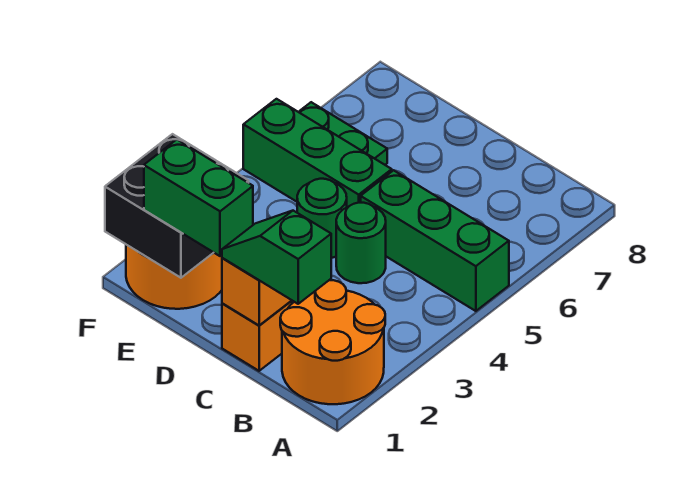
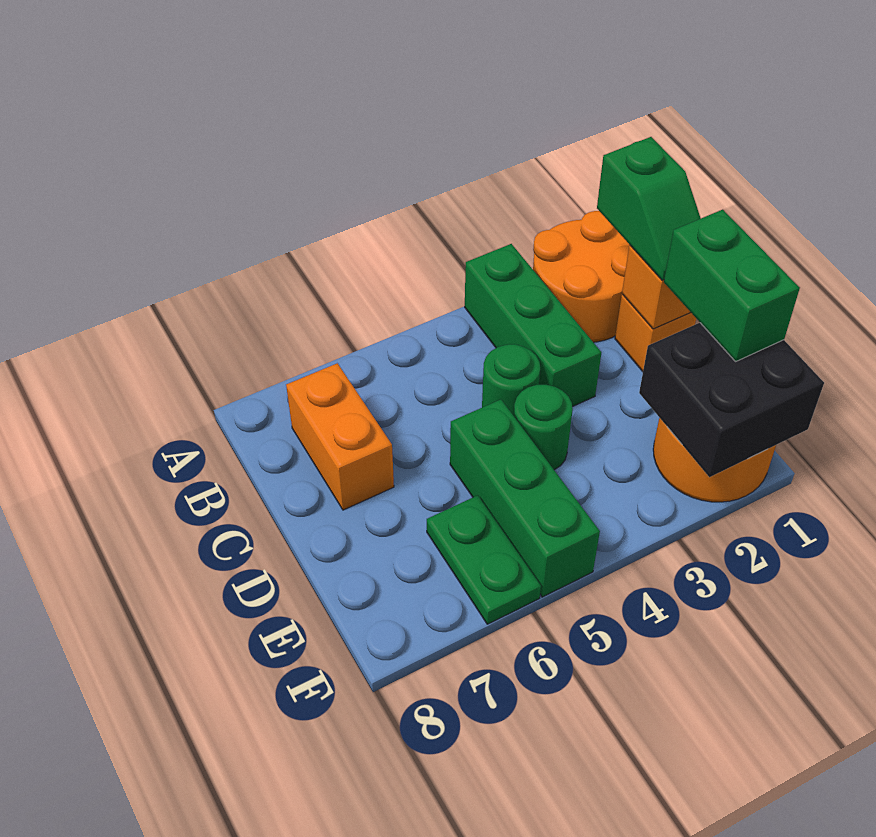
green 1x3 brick [361,170,509,311] -> green 1x3 brick moved to [465,244,601,407]
none -> orange 1x2 brick [286,363,394,510]

